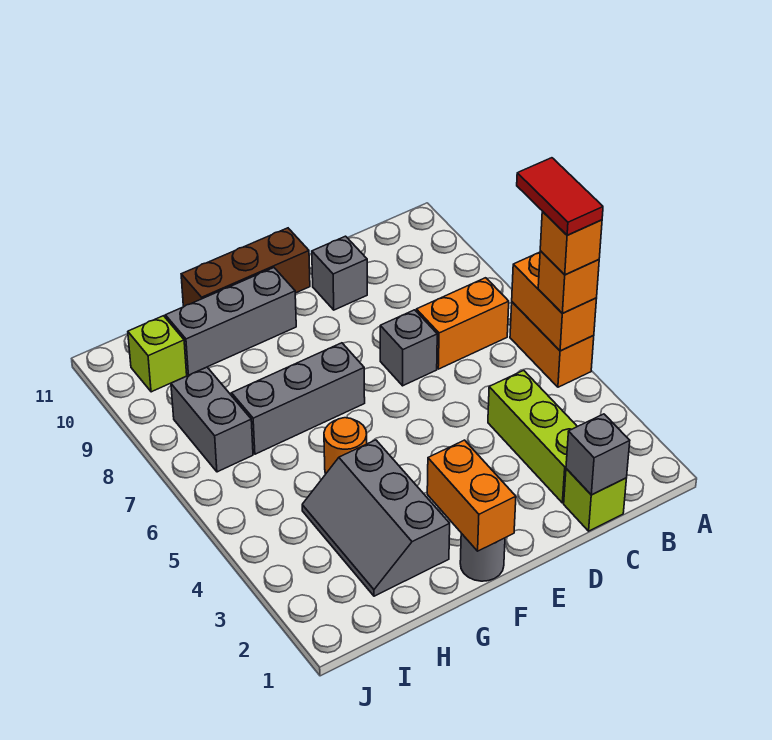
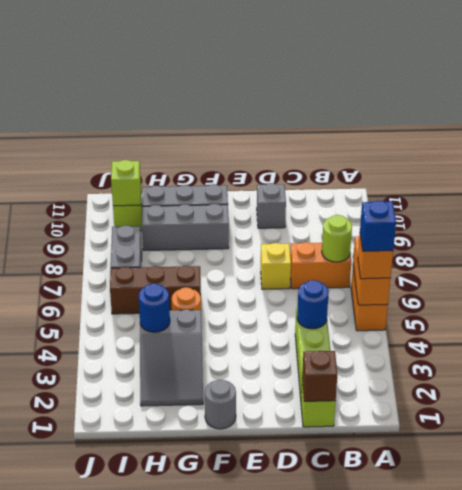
orange 1x1 brick [540,212,602,275] -> blue 1x1 brick [360,201,396,251]
red 1x2 tile [517,158,603,235] -> none
none -> lime 1x1 round brick [322,215,352,262]
grey 1x1 brick [566,414,630,495] -> brown 1x1 brick [302,351,337,401]
none -> blue 1x1 round brick [297,280,329,329]
grey 1x1 brick [380,310,437,386] -> yellow 1x1 brick [261,243,291,289]
brown 1x3 brick [181,228,310,307] -> brown 1x3 brick moved to [110,266,201,314]
orange 1x2 brick [427,440,516,551] -> none
grey 1x3 brick [232,343,365,454] -> grey 1x3 brick moved to [142,204,229,251]
grey 2x3 slope [302,440,450,596] -> grey 2x3 slope turned to [140,310,203,406]
none -> blue 1x1 round brick [139,284,170,332]
none -> lime 1x1 brick [111,160,141,206]

